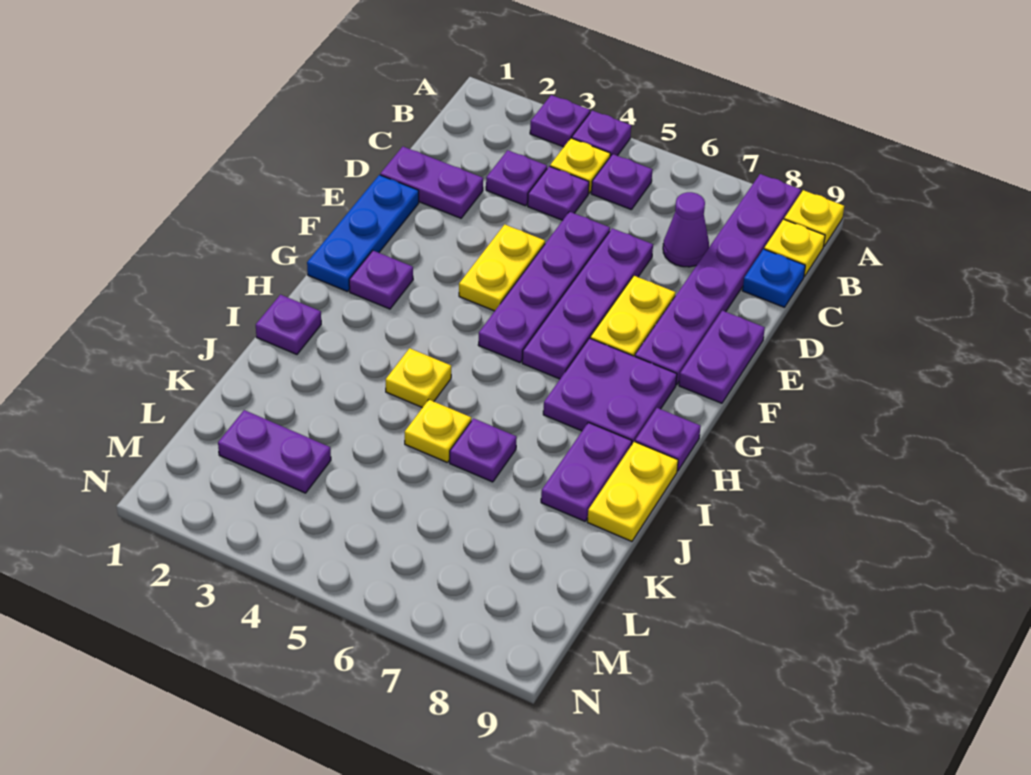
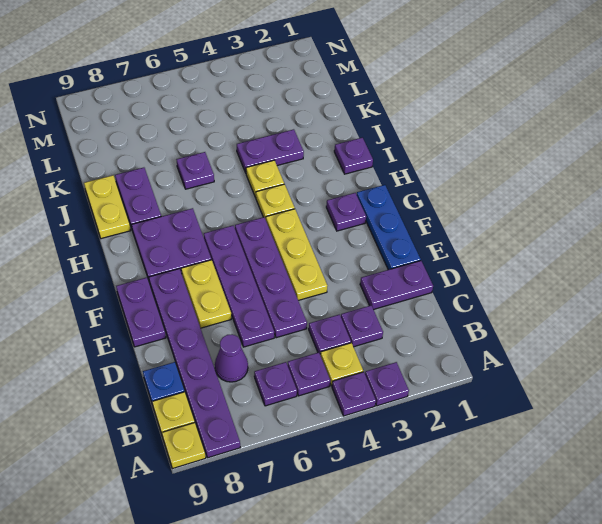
yellow 1x2 plate [459,224,545,311] -> yellow 1x3 plate [266,209,327,300]
purple 1x1 plate [635,408,701,471] -> purple 1x1 plate moved to [254,362,297,406]
yellow 1x1 plate [405,400,471,463] -> yellow 1x1 plate moved to [256,184,295,220]
purple 1x2 plate [218,410,331,493] -> purple 1x2 plate moved to [237,129,304,173]

